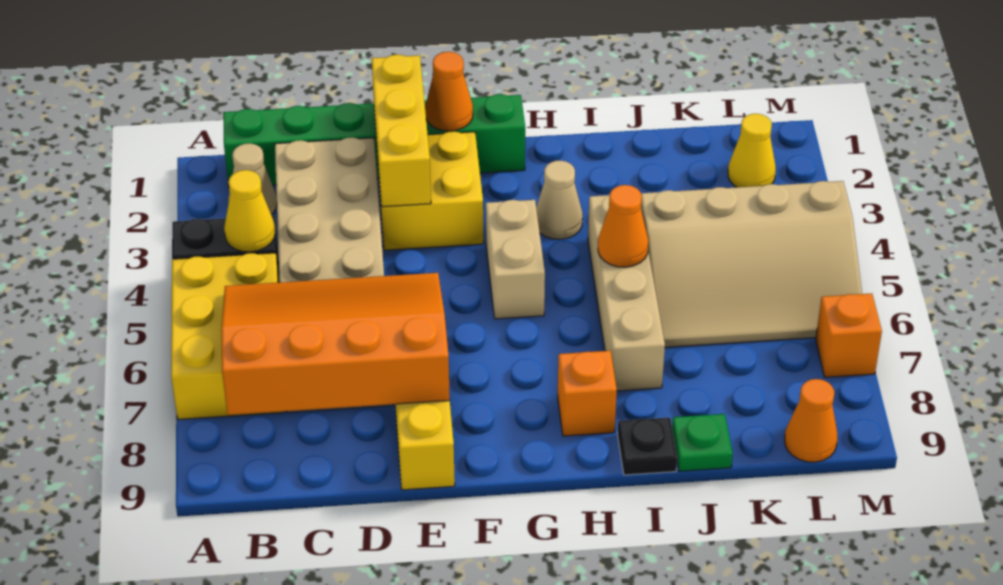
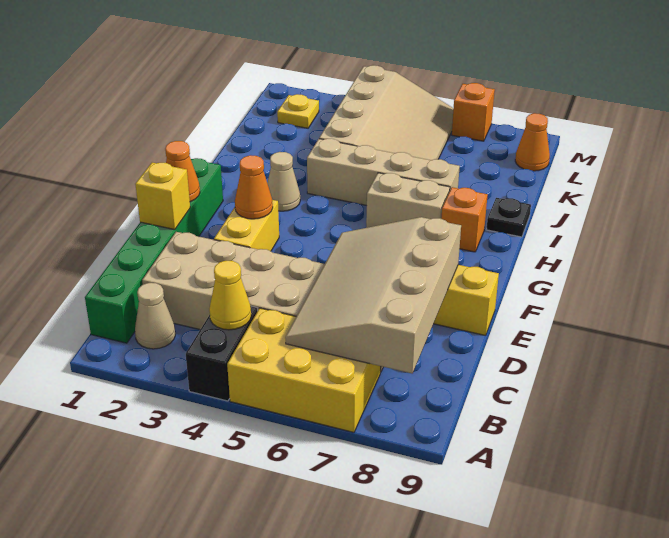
orange 3x4 slope [221,273,450,415] -> tan 3x4 slope [285,217,461,373]
yellow 1x3 brick [372,55,431,207] -> yellow 1x1 brick [135,162,190,230]
yellow 2x2 brick [377,131,483,250] -> yellow 1x2 brick [214,200,279,251]
tan 1x2 brick [486,200,545,319] -> tan 1x2 brick moved to [366,173,450,228]
orange 1x1 cone [598,185,648,267] -> orange 1x1 cone moved to [235,155,273,219]
green 1x1 plate [672,414,733,471] -> none
yellow 1x1 cone [728,114,776,187] -> yellow 1x1 plate [277,94,319,128]

